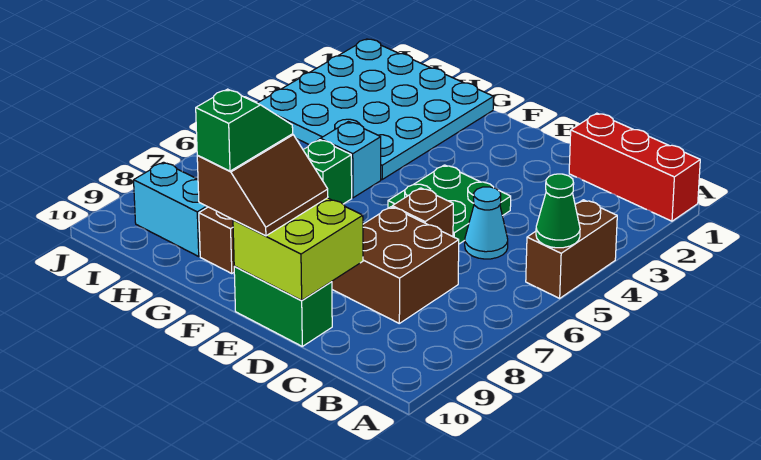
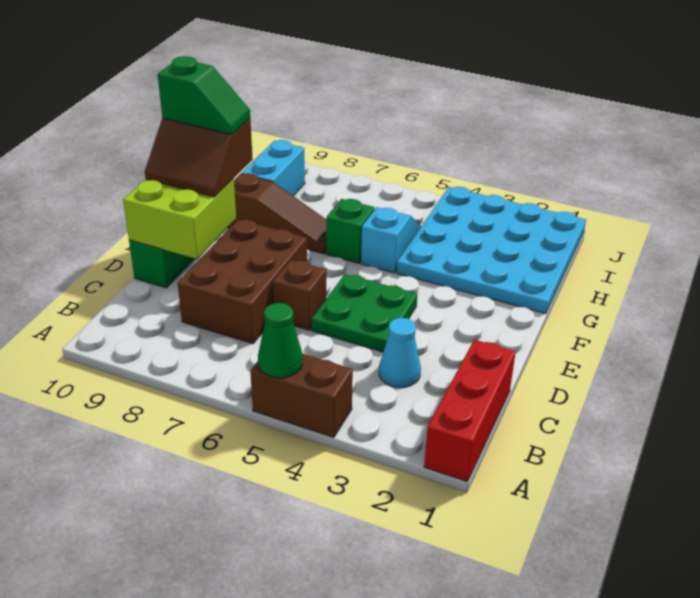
cyan 1x1 cone [465,187,508,259] -> cyan 1x1 cone moved to [379,318,421,387]
brown 2x2 brick [332,207,459,323] -> brown 2x3 brick [178,219,307,344]

